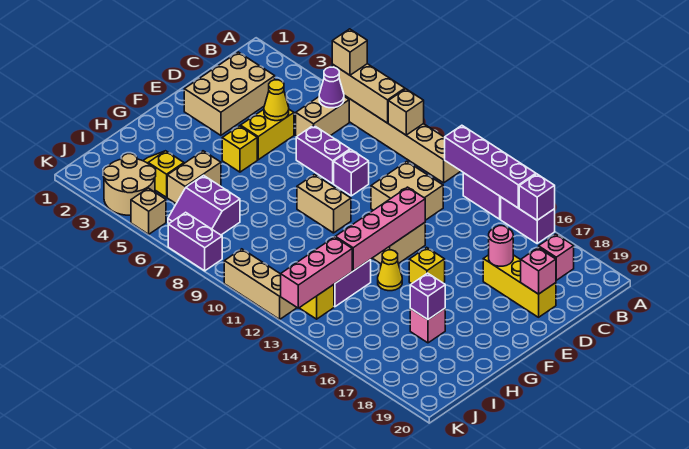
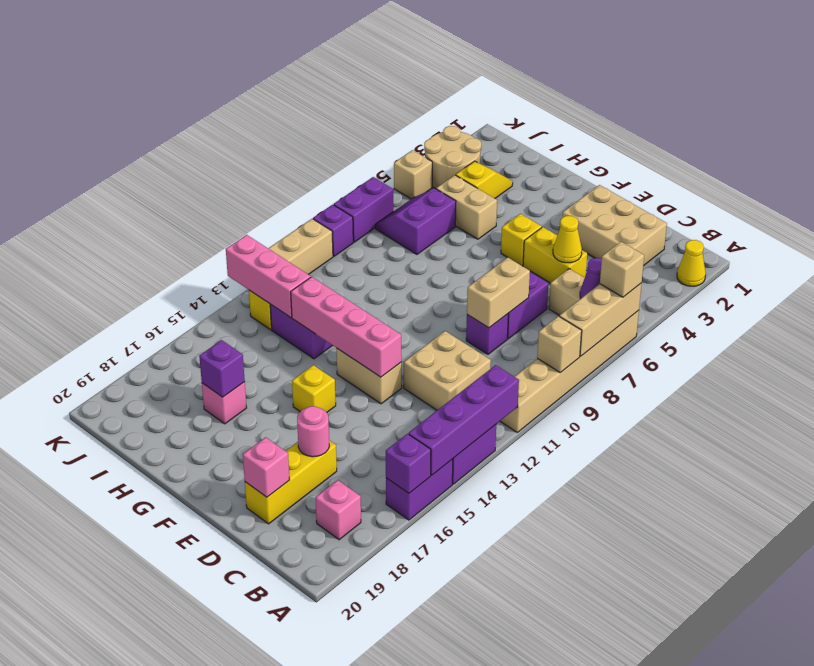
tan 1x2 brick [297,175,351,233] -> tan 1x2 brick moved to [467,257,530,328]
yellow 1x1 cone [378,250,402,291] -> yellow 1x1 cone moved to [677,240,706,286]
none -> purple 1x1 brick [313,205,353,256]

